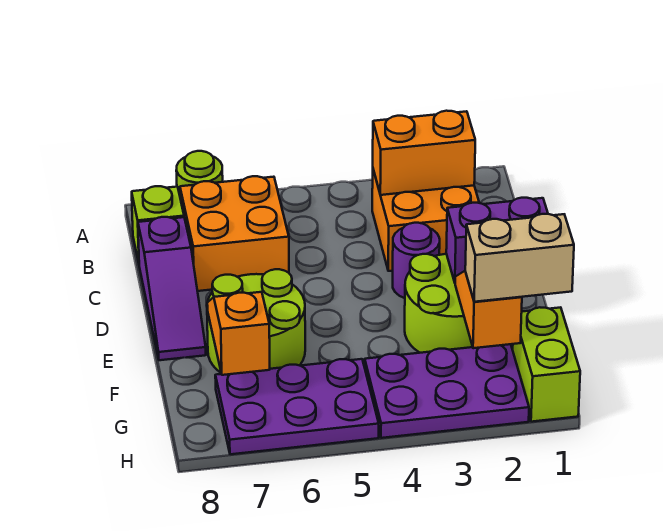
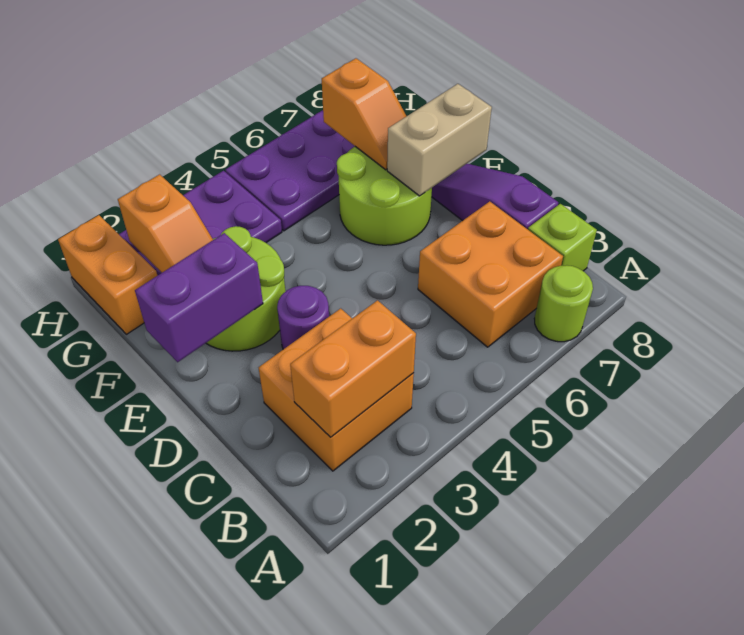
lime 1x2 brick [513,307,580,422] -> orange 1x2 brick [58,215,157,334]
tan 1x2 brick [465,214,574,302] -> tan 1x2 brick moved to [387,84,492,196]

